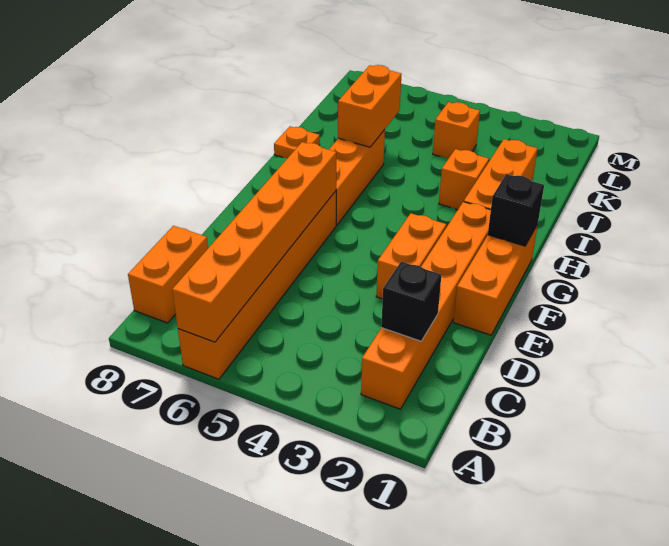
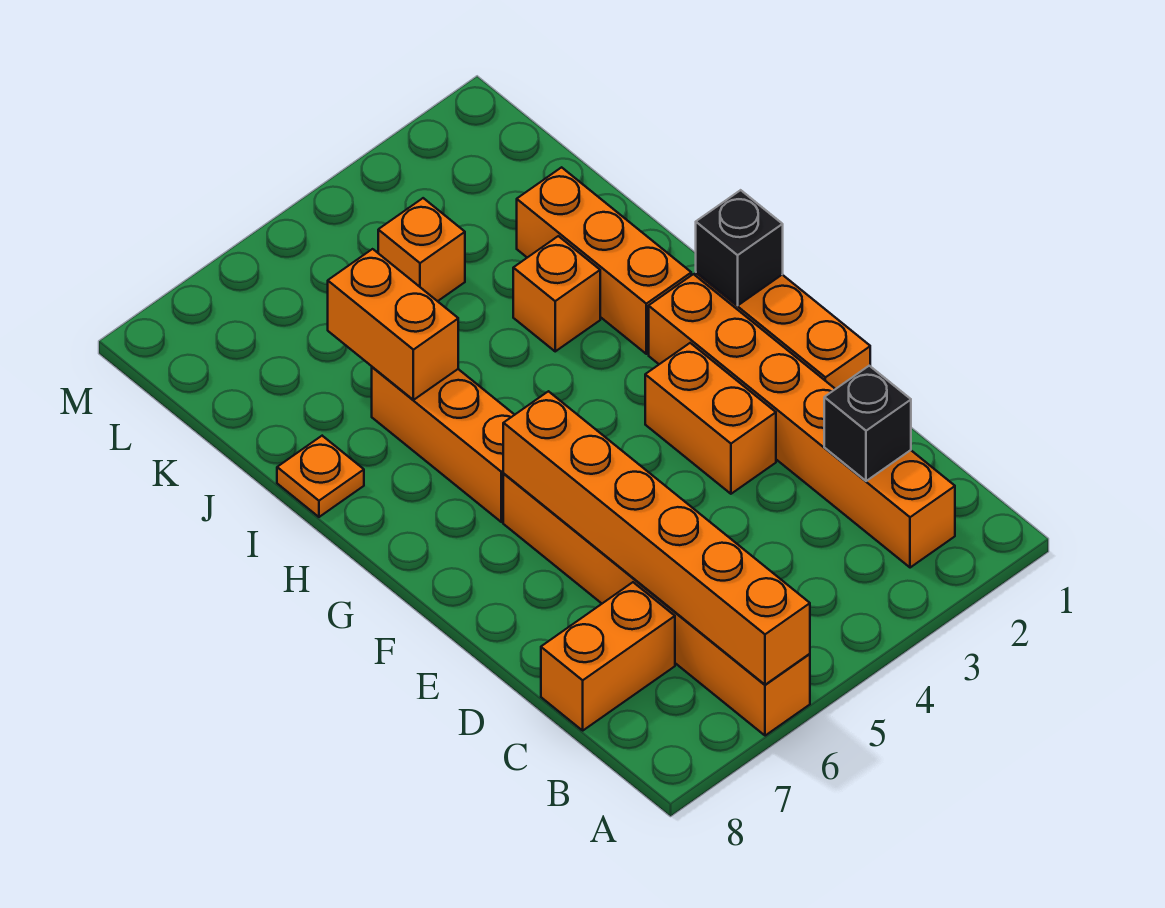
orange 1x2 brick [128,226,208,323] -> orange 1x2 brick turned to [541,582,675,730]

